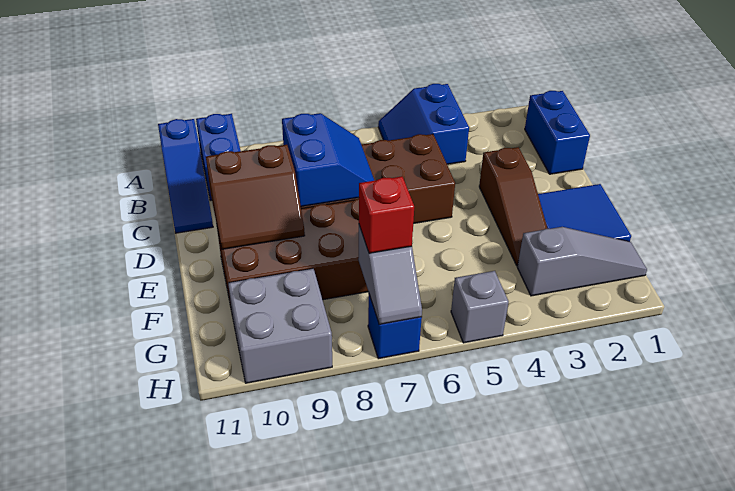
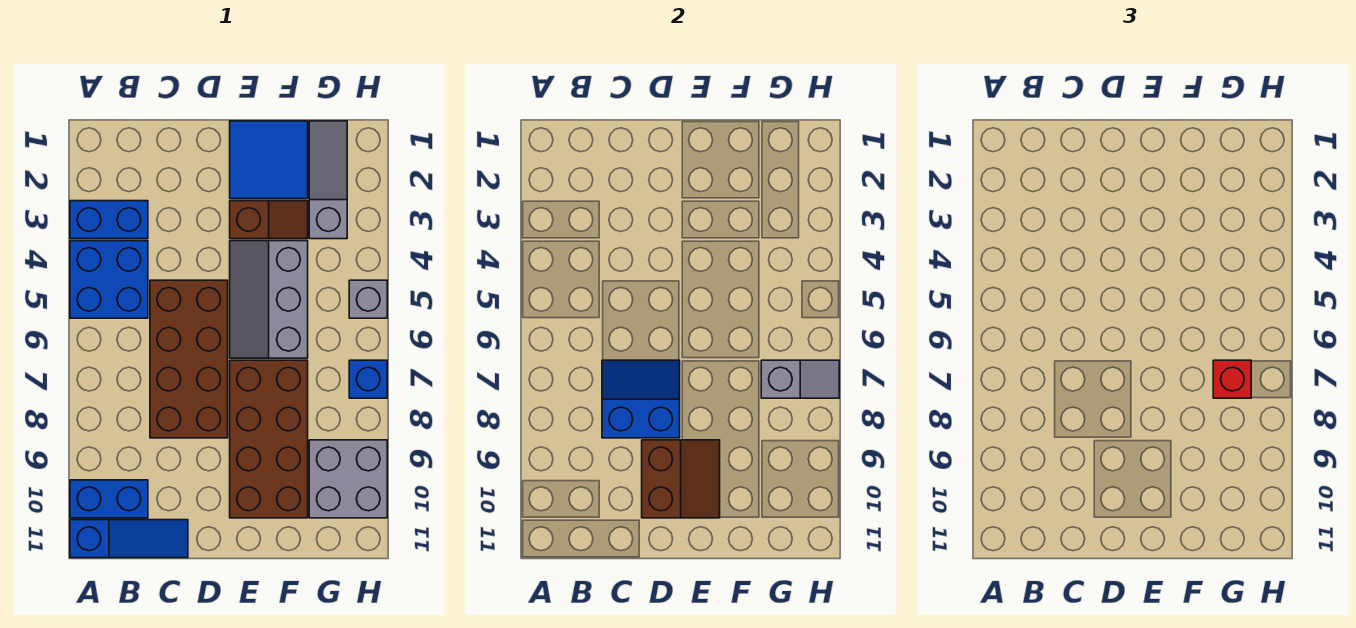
blue 2x2 slope [378,84,469,164] -> blue 2x2 brick [70,241,148,318]
blue 1x2 brick [525,91,590,174] -> blue 1x2 brick moved to [70,201,148,239]
brown 1x3 slope [479,147,548,266] -> brown 1x2 slope [230,201,308,239]
none -> grey 2x3 slope [230,241,308,358]

